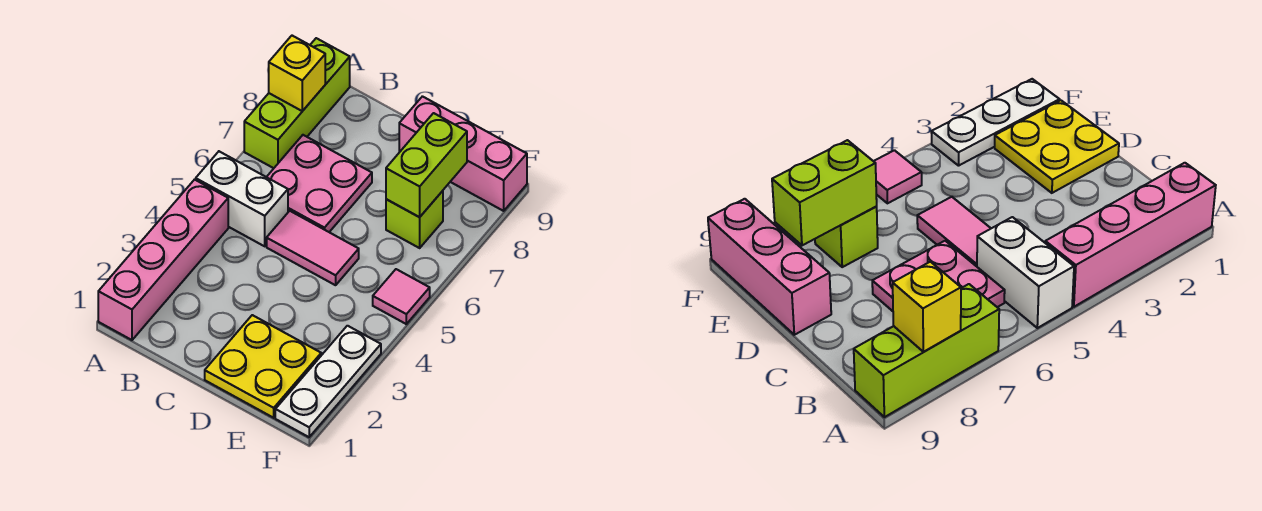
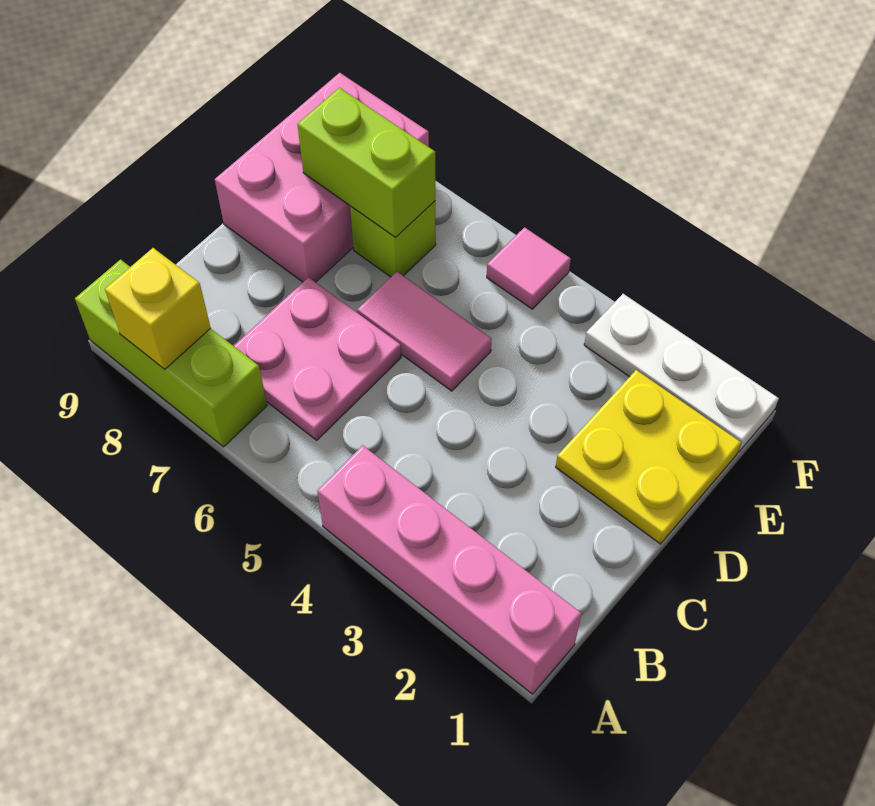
white 1x2 brick [196,151,288,246] -> none
pink 1x2 tile [267,211,359,285] -> pink 1x2 tile turned to [357,272,492,391]
pink 1x3 brick [399,96,527,211] -> pink 2x3 brick [215,73,429,282]

